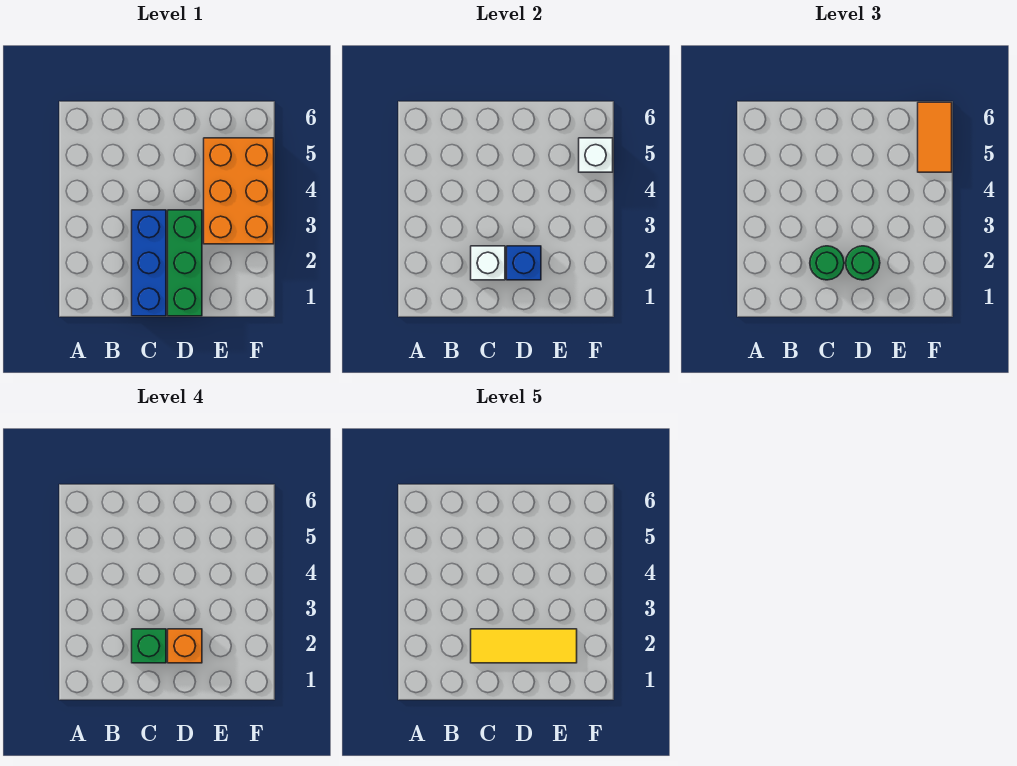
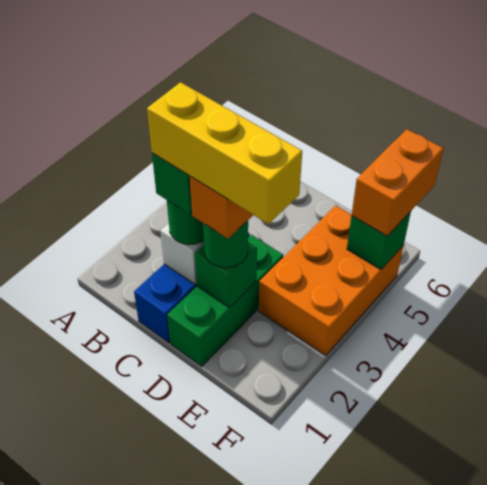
yellow 1x3 tile [471,629,577,663] -> yellow 1x3 brick [147,82,302,224]
blue 1x1 brick [507,246,541,280] -> green 1x1 brick [195,243,257,308]
white 1x1 brick [579,138,613,172] -> green 1x1 brick [347,211,411,269]
orange 1x2 tile [918,102,952,172] -> orange 1x2 brick [352,129,444,236]

